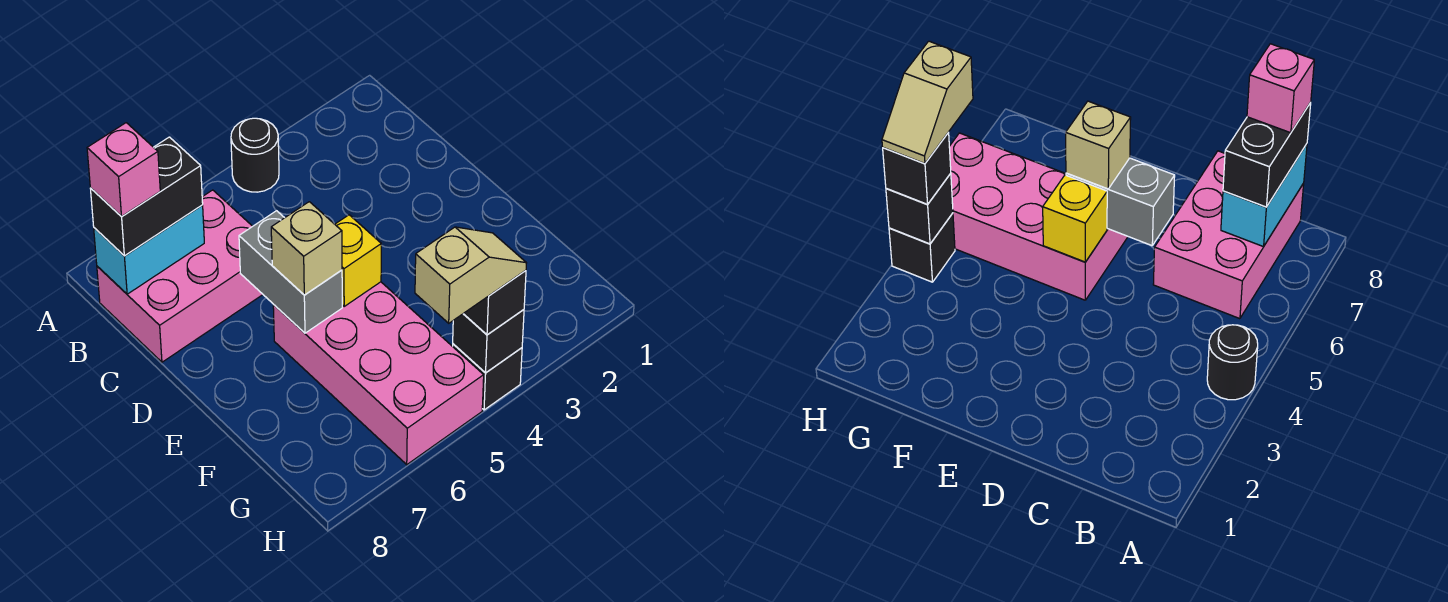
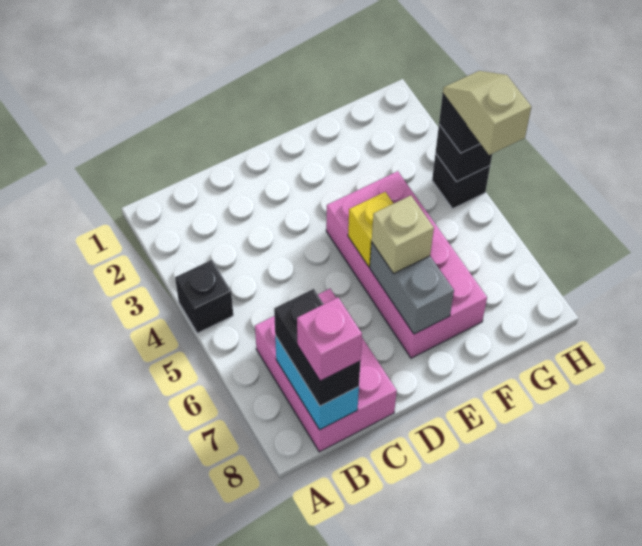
black 1x1 round brick [231,118,279,192] -> black 1x1 brick [175,260,233,333]
grey 1x2 brick [239,211,342,333] -> grey 1x2 brick turned to [370,243,454,334]
pink 2x4 brick [273,282,484,465] -> pink 2x4 brick turned to [326,171,487,358]

